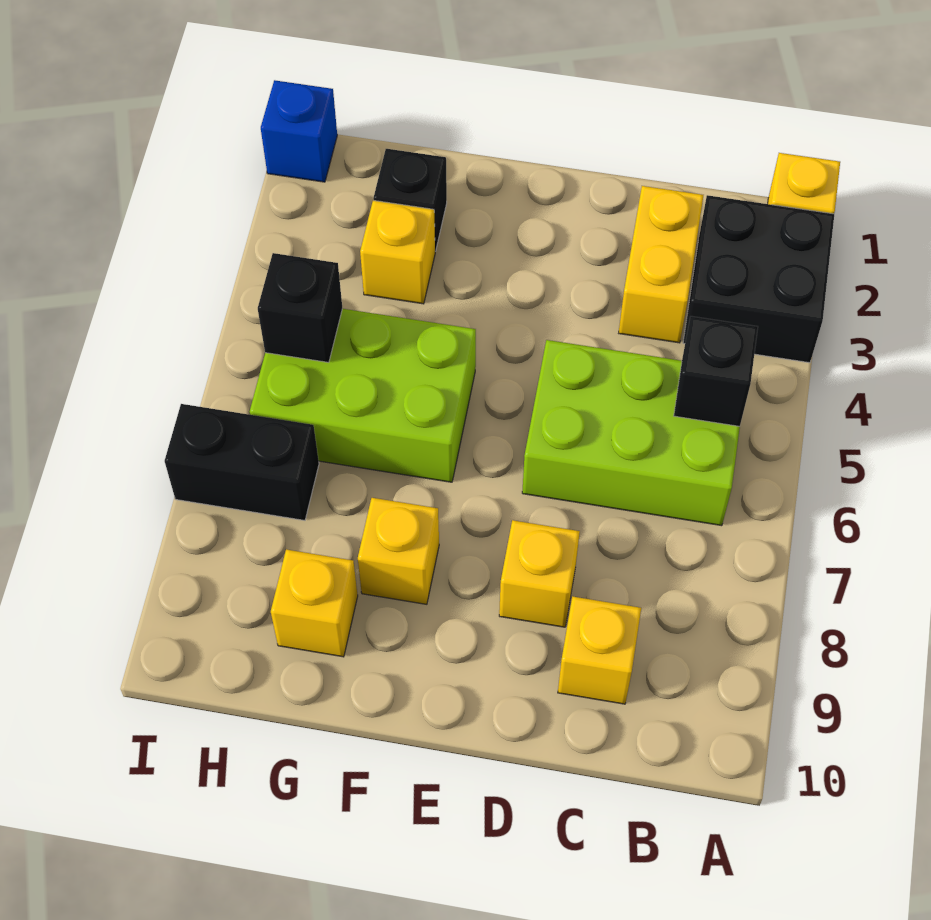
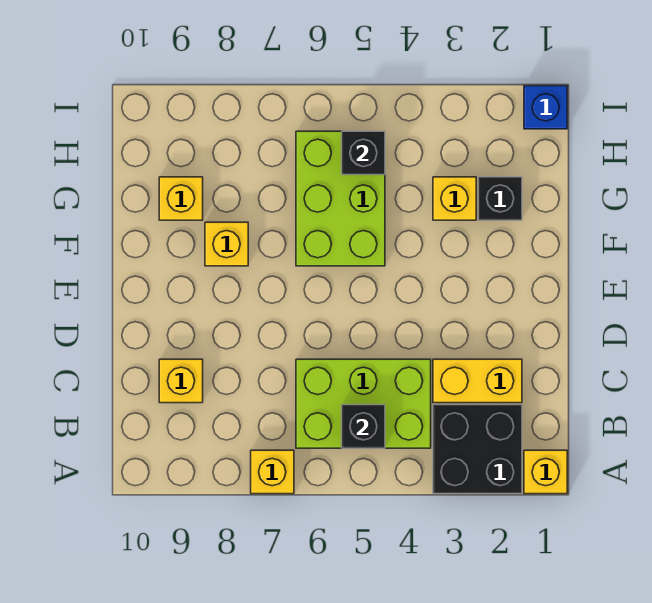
lime 2x3 brick [522,340,740,526] -> lime 2x3 brick turned to [296,359,431,448]
yellow 1x1 brick [499,520,580,627] -> yellow 1x1 brick moved to [251,450,294,494]
black 1x2 brick [165,404,319,520] -> none

